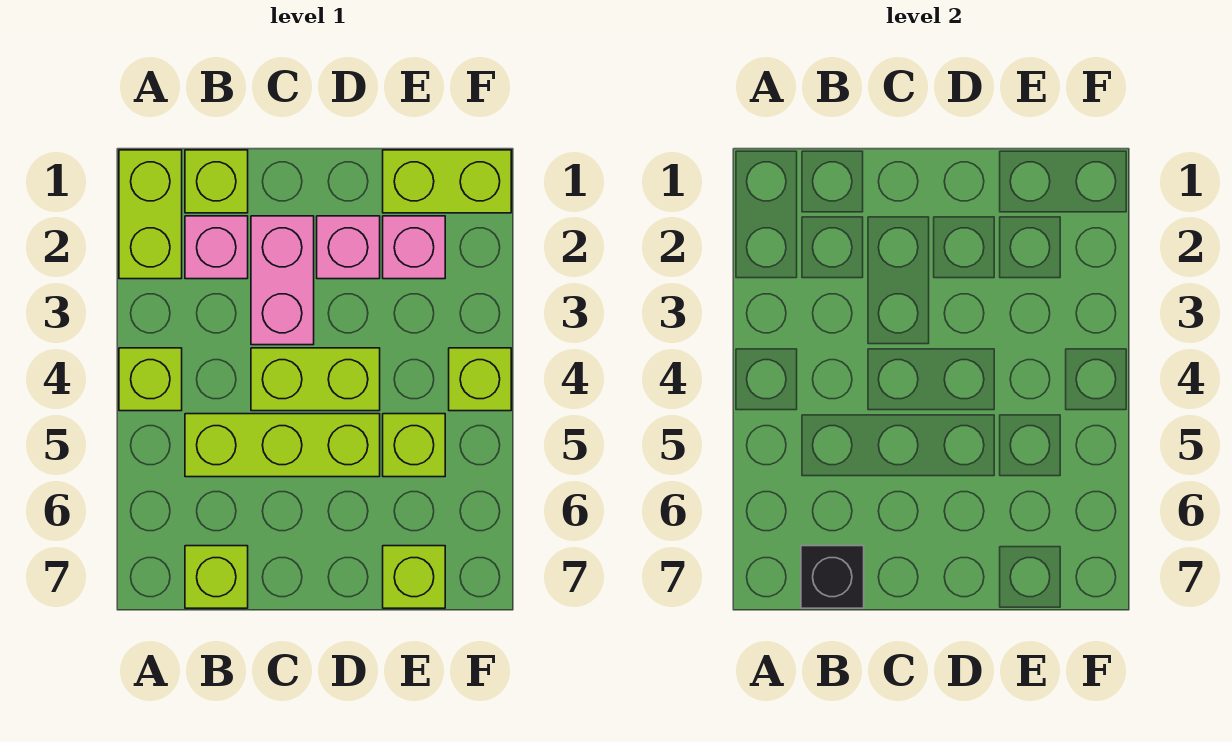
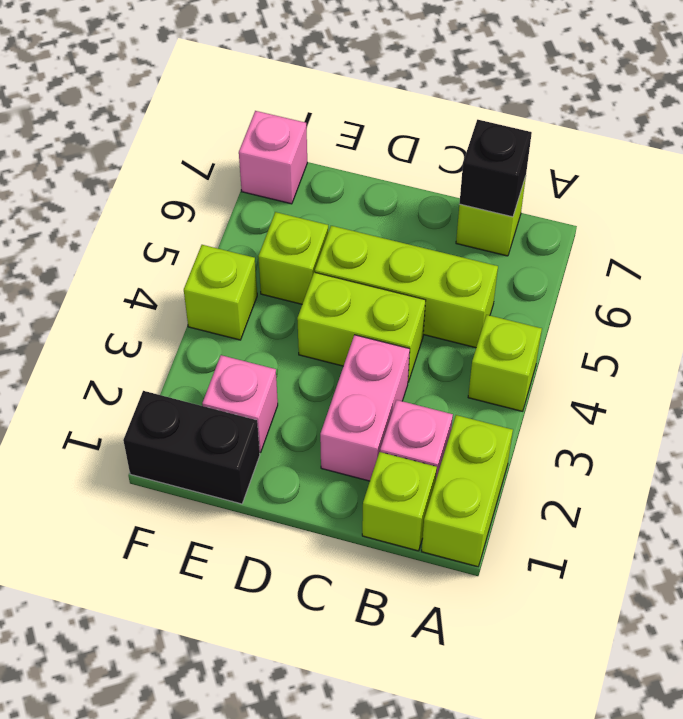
pink 1x1 brick [317,216,380,279] -> pink 1x1 brick moved to [239,111,307,204]
lime 1x2 brick [383,150,511,213] -> black 1x2 brick [123,391,260,504]
lime 1x1 brick [383,546,445,608] -> none

